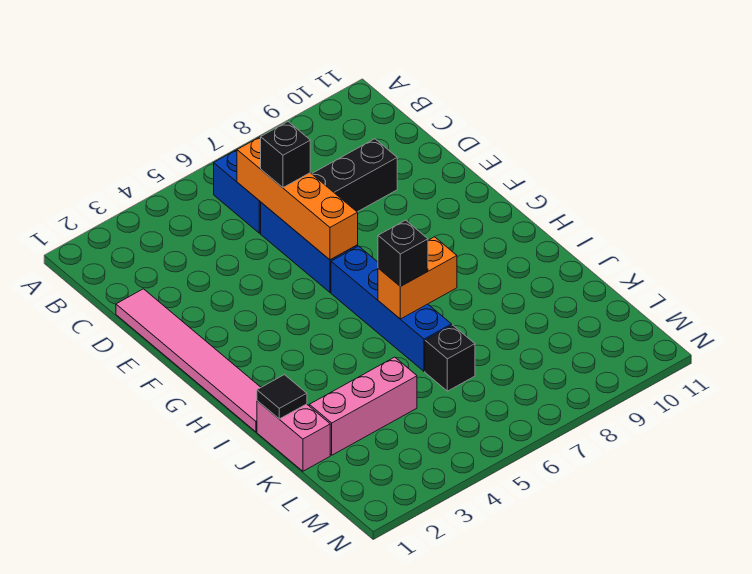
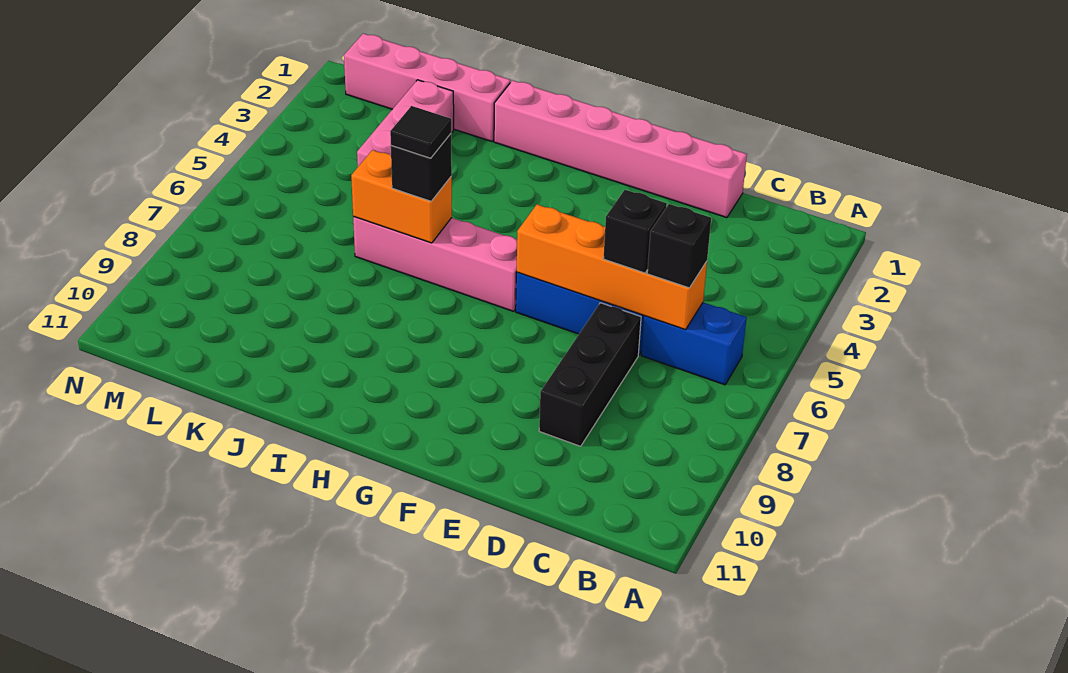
pink 1x6 tile [116,289,261,432] -> pink 1x6 brick [494,80,747,218]
blue 1x4 brick [331,246,452,371] -> pink 1x4 brick [353,217,517,311]
orange 1x2 brick [378,237,457,319] -> orange 1x2 brick turned to [351,150,452,243]
pink 1x2 brick [257,401,330,471] -> pink 1x4 brick [344,34,511,141]
black 1x1 tile [257,375,307,419] -> black 1x1 tile moved to [390,106,451,158]
black 1x1 brick [425,325,475,391] -> black 1x1 brick moved to [647,204,711,288]

